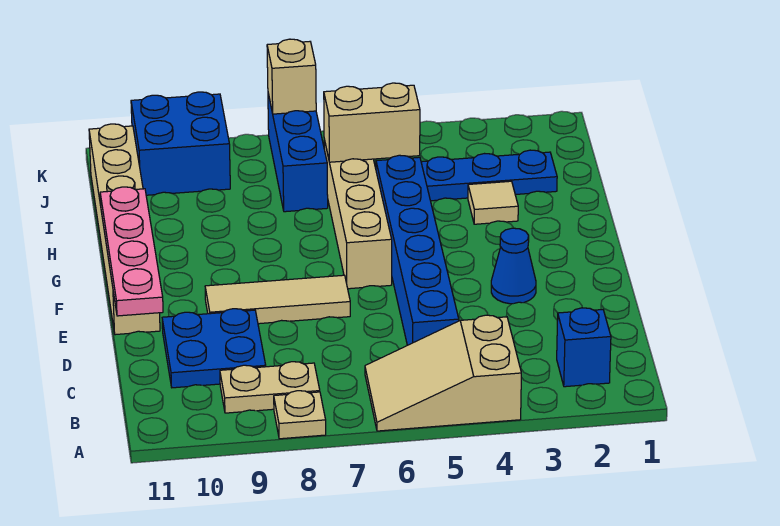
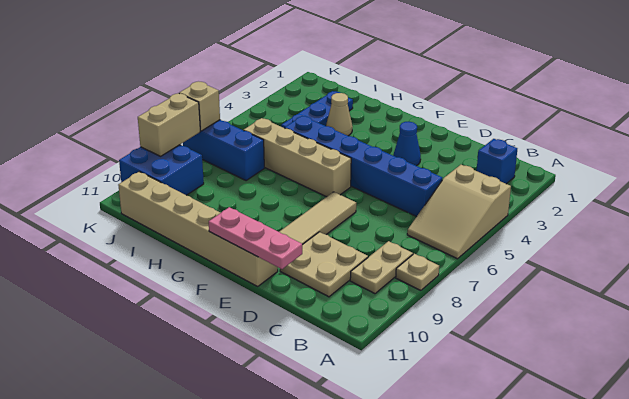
blue 2x2 plate [162,309,266,388] -> tan 2x2 plate [280,232,368,297]
pink 1x4 plate [100,187,163,316] -> pink 1x3 plate [209,207,302,269]
tan 1x1 tile [468,181,518,224] -> tan 1x1 cone [326,93,353,136]
tan 1x2 brick [324,83,420,162] -> tan 1x2 brick moved to [138,93,200,156]

